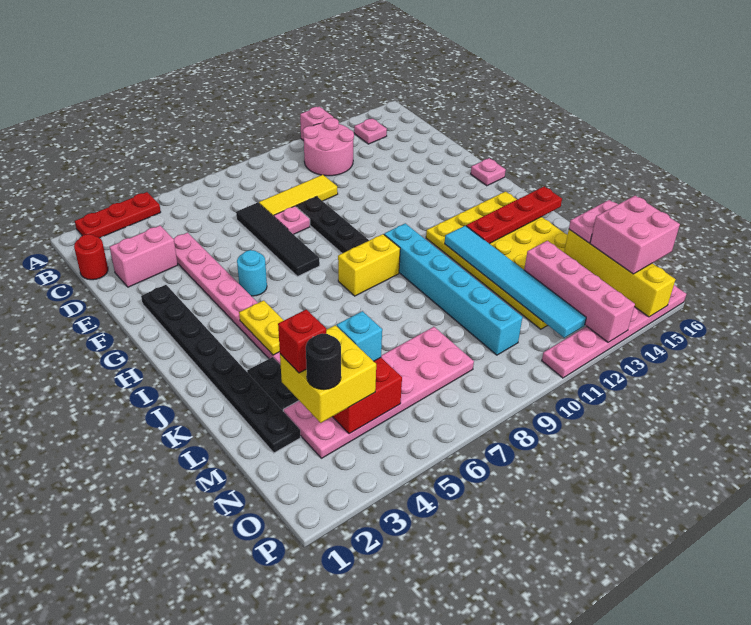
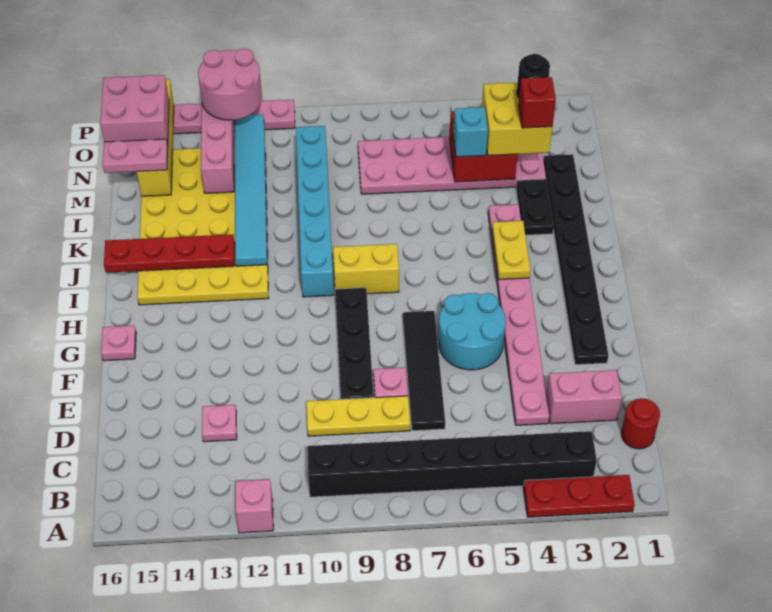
none -> black 1x8 brick [307,431,597,497]
pink 2x2 round brick [303,118,354,176] -> pink 2x2 round brick moved to [198,49,262,120]
pink 1x1 plate [354,118,387,144] -> pink 1x1 plate moved to [202,405,237,442]
yellow 1x3 tile [259,175,338,217] -> yellow 1x3 plate [306,396,410,436]
cyan 1x1 round brick [237,250,267,296] -> cyan 2x2 round brick [438,293,506,370]

